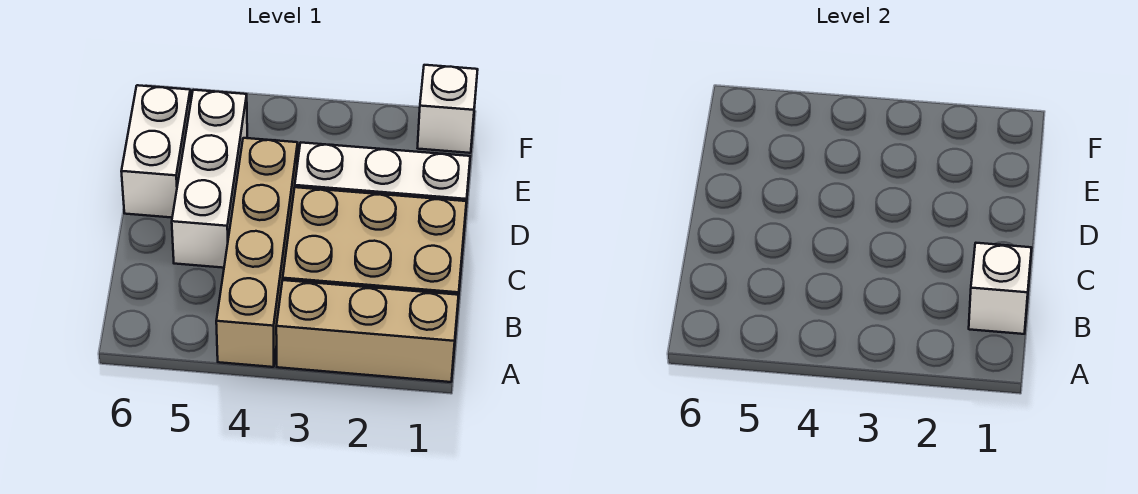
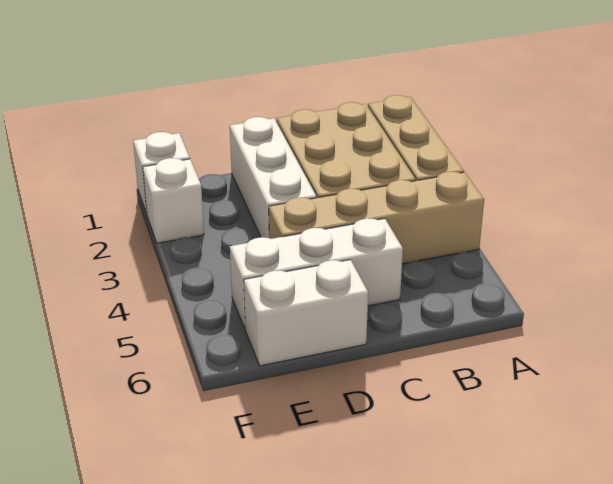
white 1x1 brick [969,243,1032,334] -> white 1x1 brick moved to [143,158,204,243]

